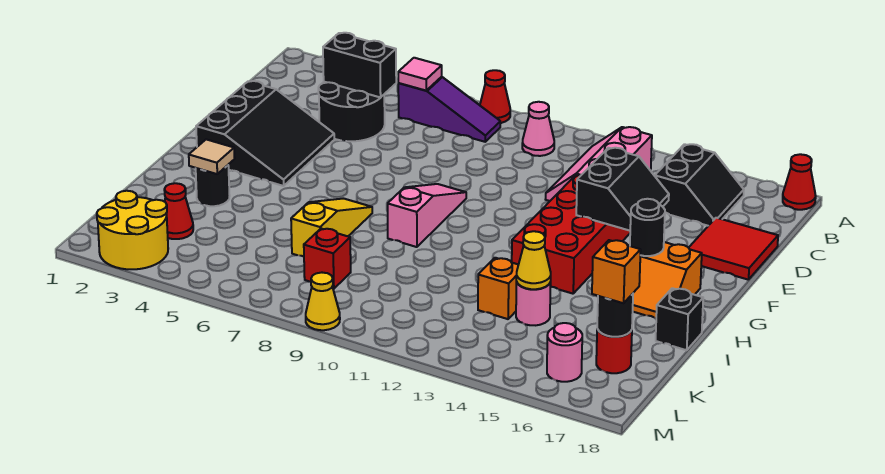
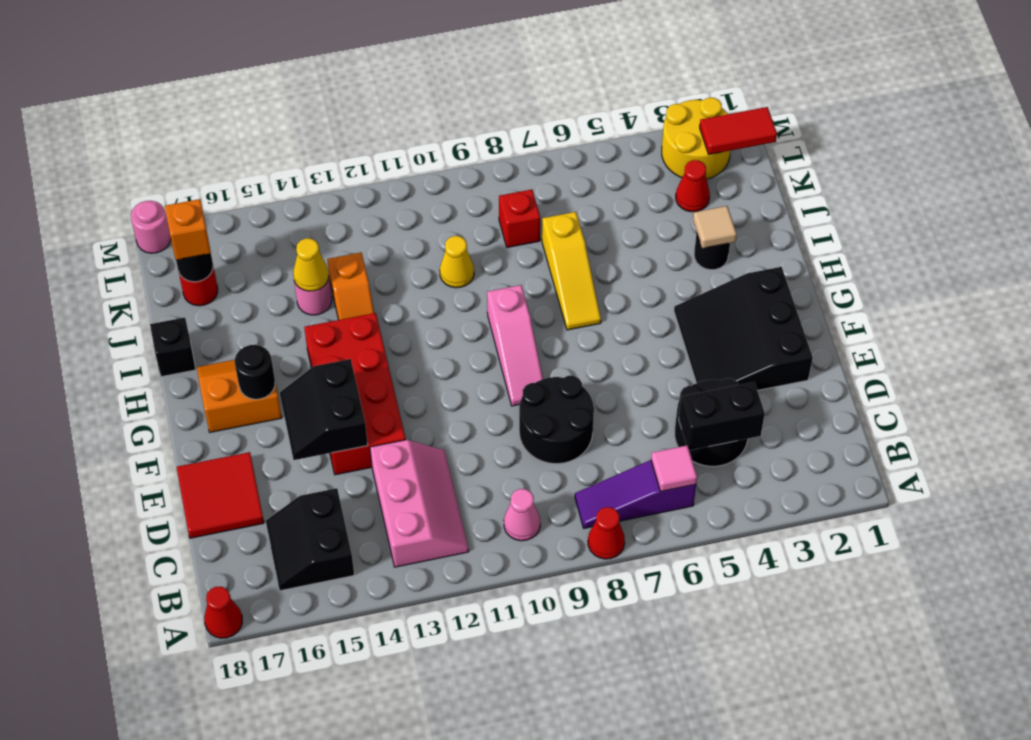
none -> black 2x2 round brick [519,376,594,464]
none -> red 1x2 tile [700,107,777,155]
pink 1x1 round brick [547,323,582,382] -> pink 1x1 round brick moved to [131,201,171,253]
yellow 1x1 cone [306,273,340,330] -> yellow 1x1 cone moved to [440,236,474,288]

